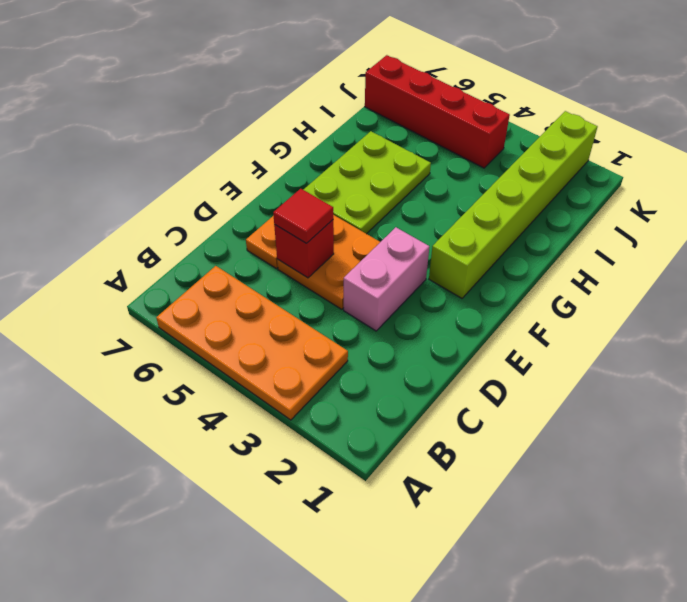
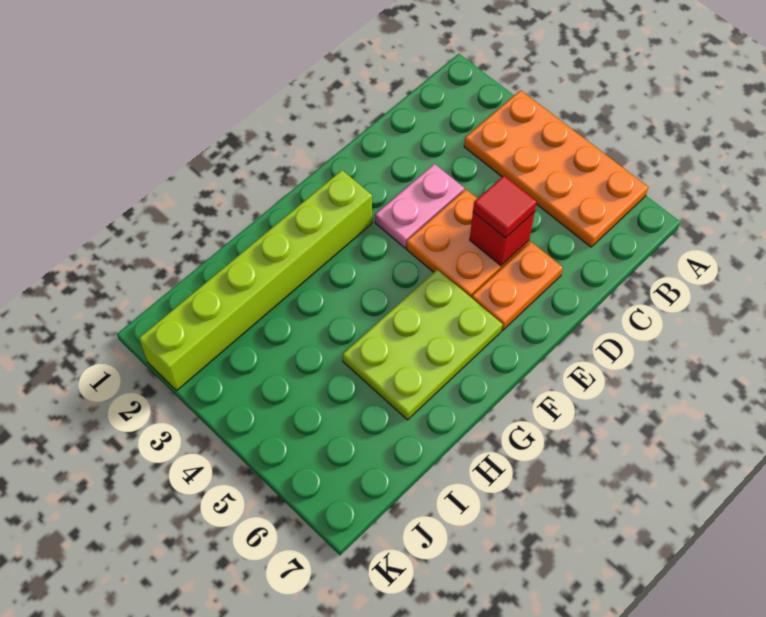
pink 1x2 brick [344,227,429,331] -> pink 1x2 plate [375,164,464,248]
red 1x4 brick [365,55,510,168] -> none

